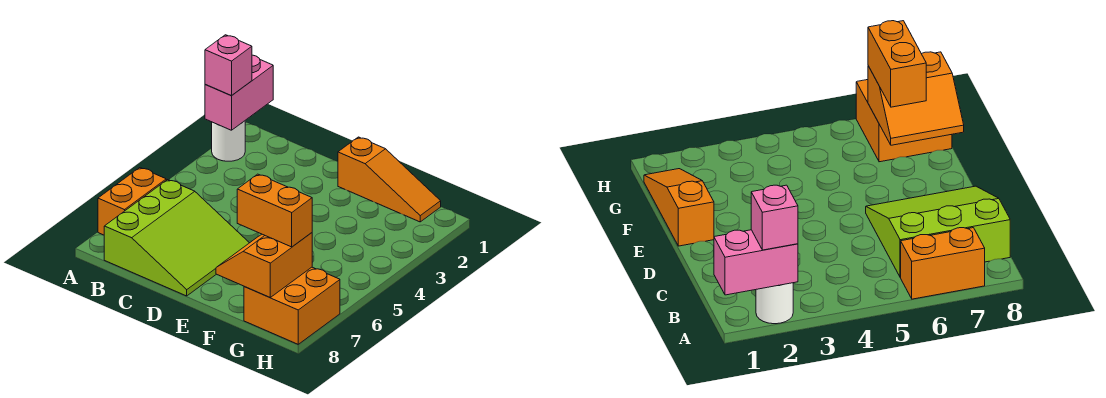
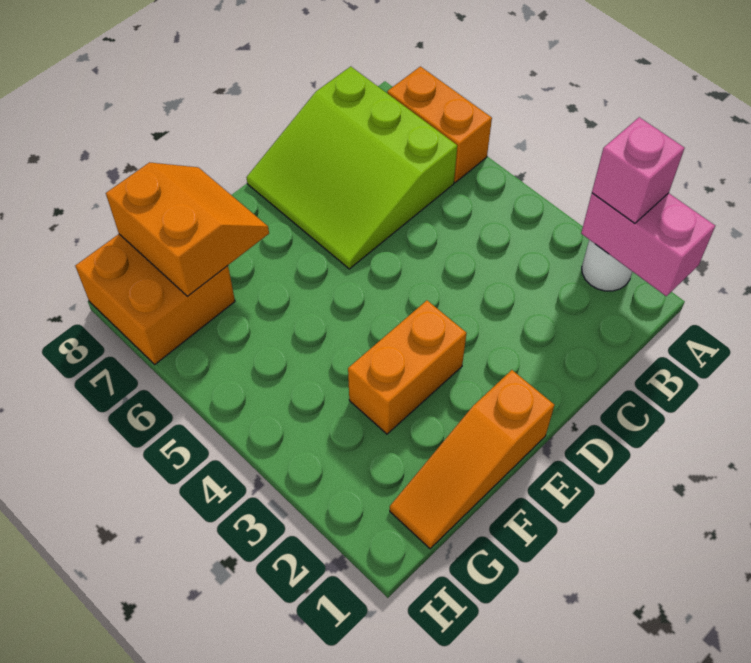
orange 1x2 brick [237,174,312,247] -> orange 1x2 brick moved to [348,301,466,434]

